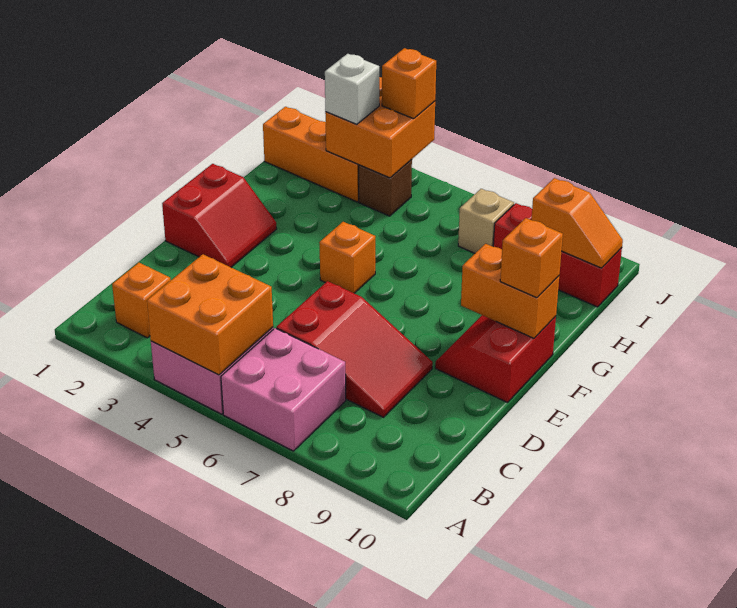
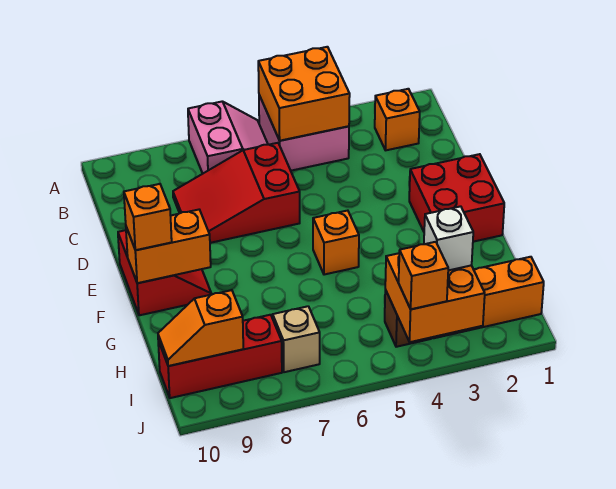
pink 2x2 brick [221,328,346,451] -> pink 2x2 slope [188,101,268,174]
red 2x2 slope [162,164,277,267] -> red 2x2 brick [409,154,504,242]

